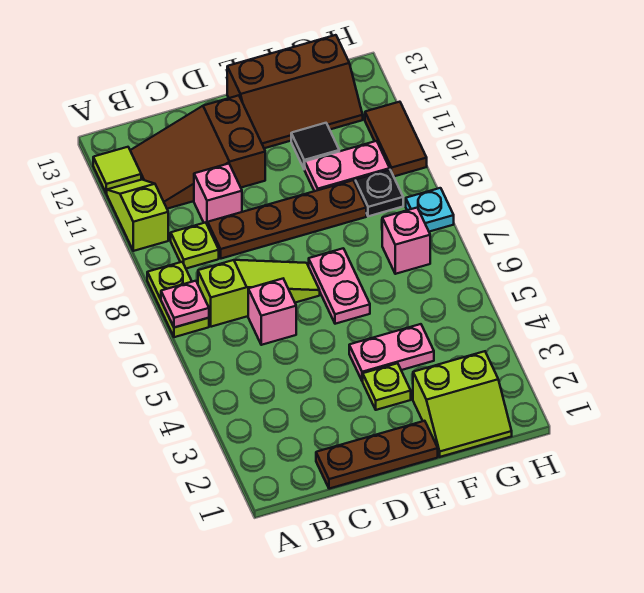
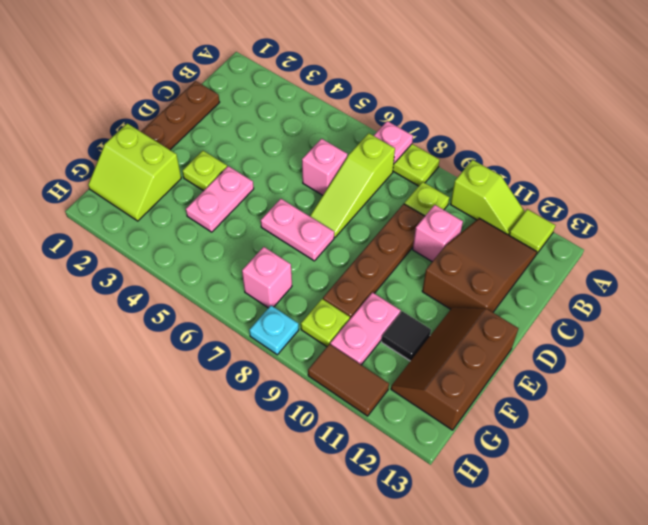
lime 2x2 slope [413,351,512,457] -> lime 2x2 slope turned to [88,123,181,221]
black 1x1 plate [355,170,403,216] -> lime 1x1 plate [301,299,350,347]

